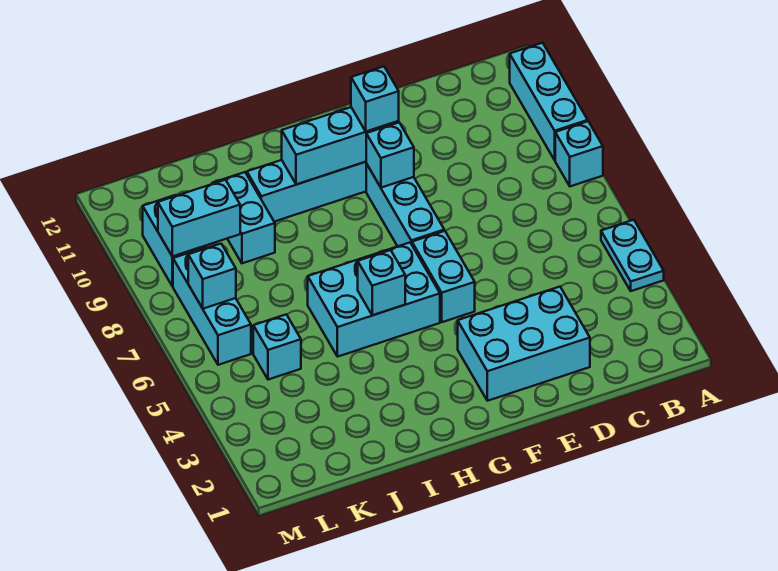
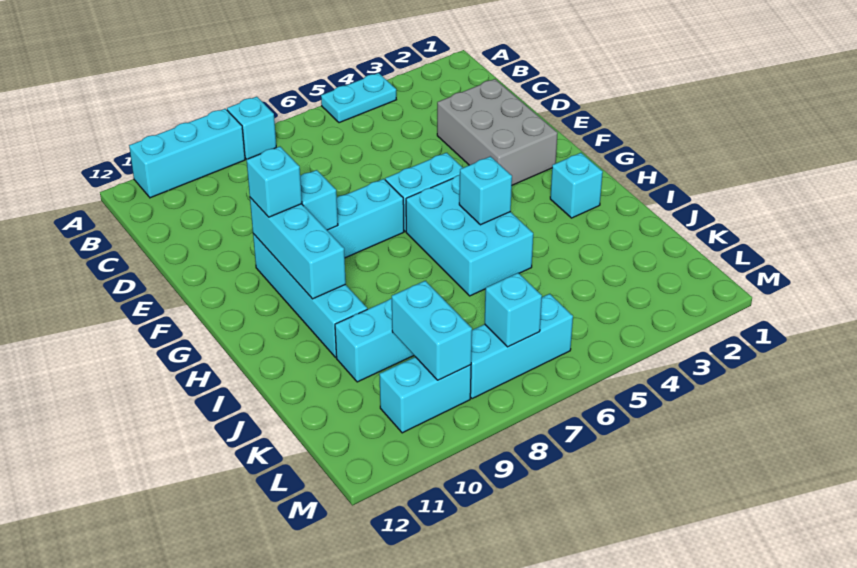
cyan 2x3 brick [458,287,590,401] -> grey 2x3 brick [437,79,558,185]
cyan 1x1 brick [253,314,301,380] -> cyan 1x1 brick moved to [550,153,603,218]

